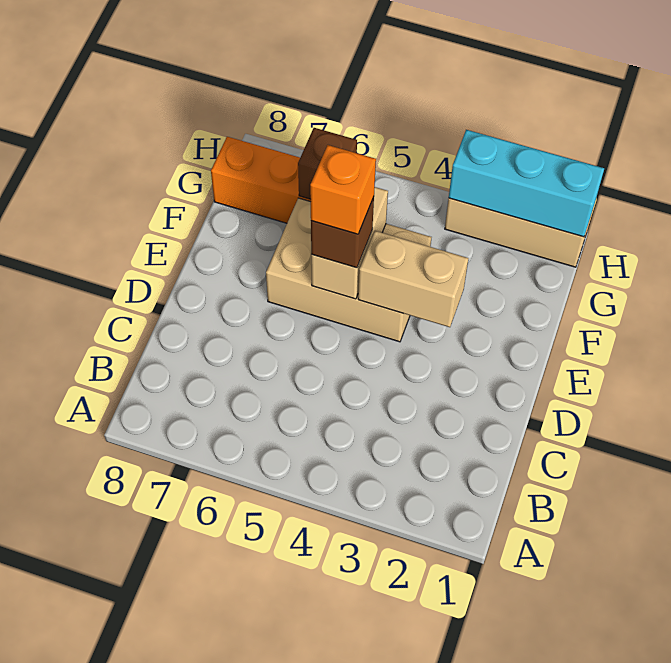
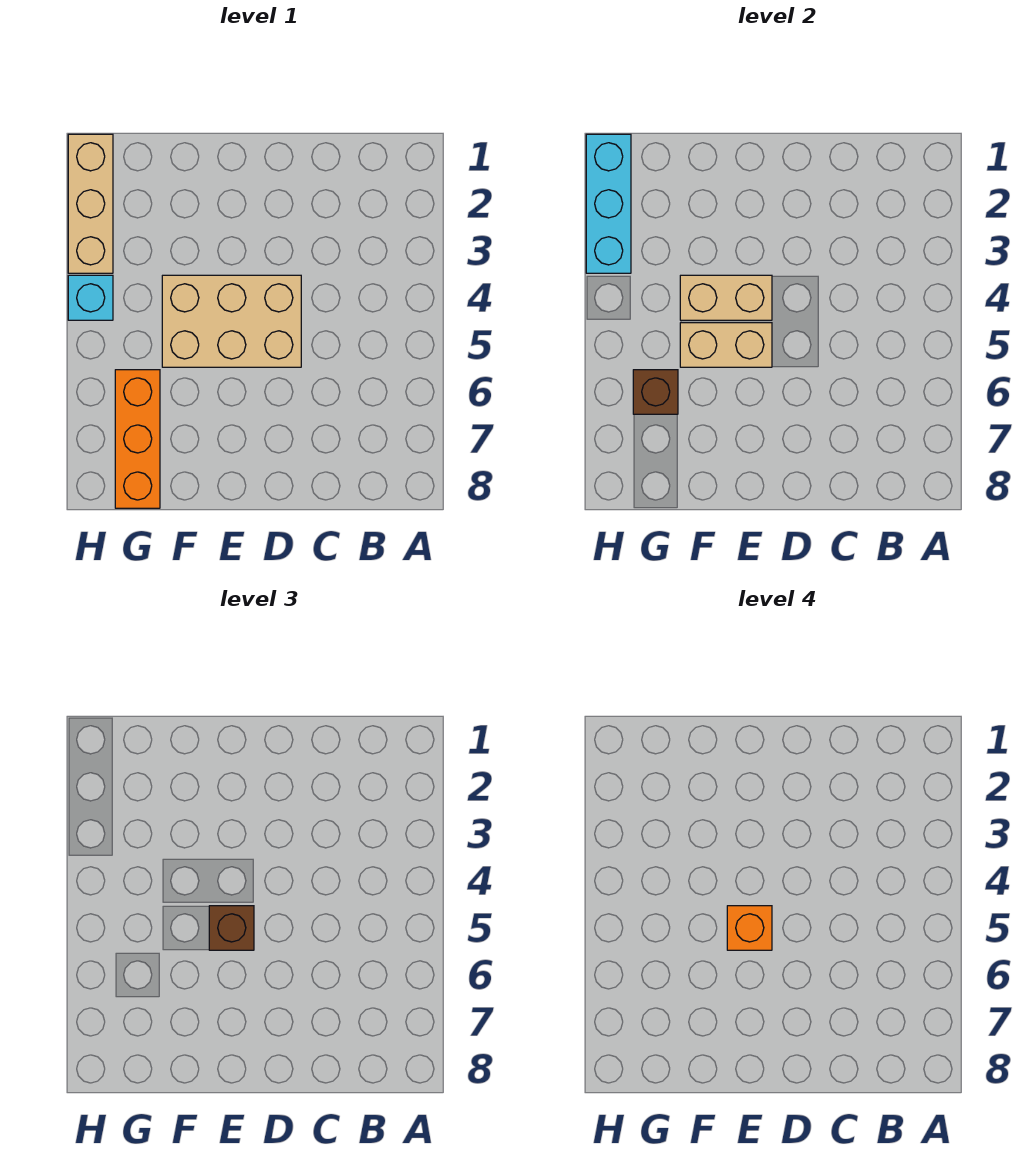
tan 1x2 brick [358,231,469,327] -> tan 1x2 brick turned to [680,275,772,320]
tan 2x3 brick [266,198,431,342] -> tan 2x3 brick turned to [162,275,301,367]
none -> cyan 1x1 brick [68,275,113,320]

